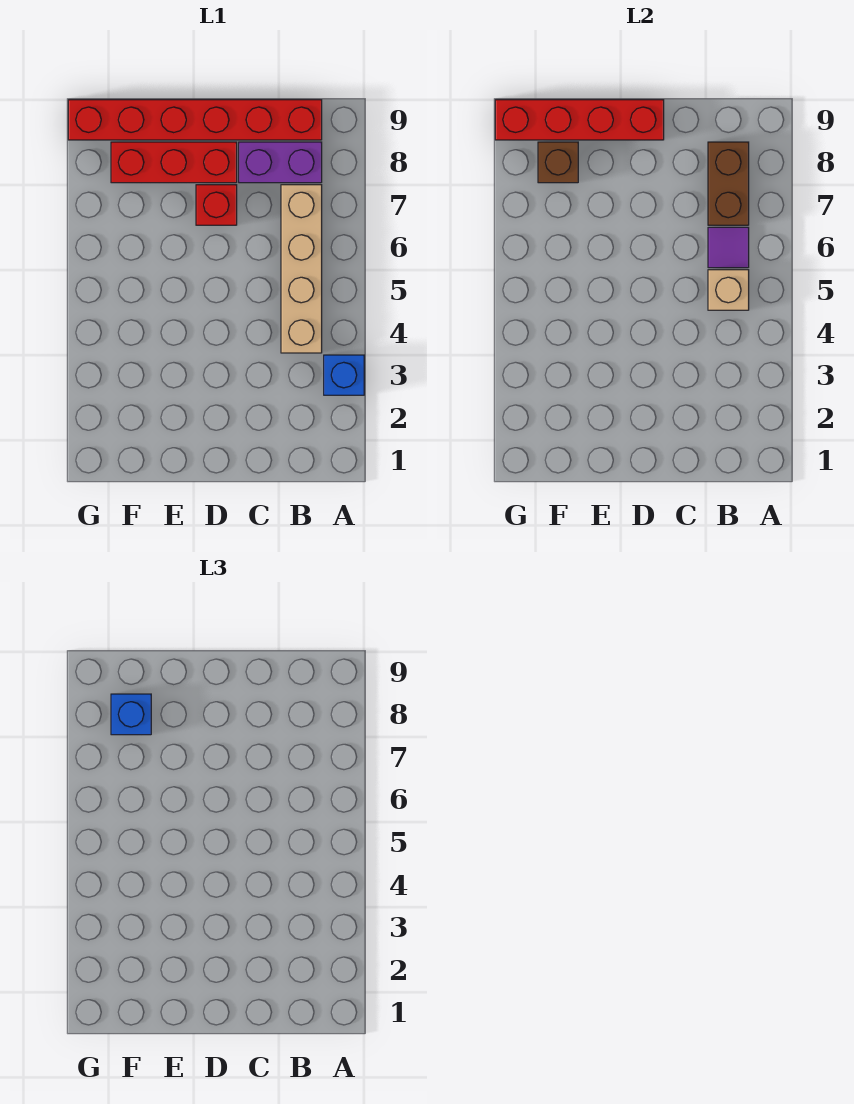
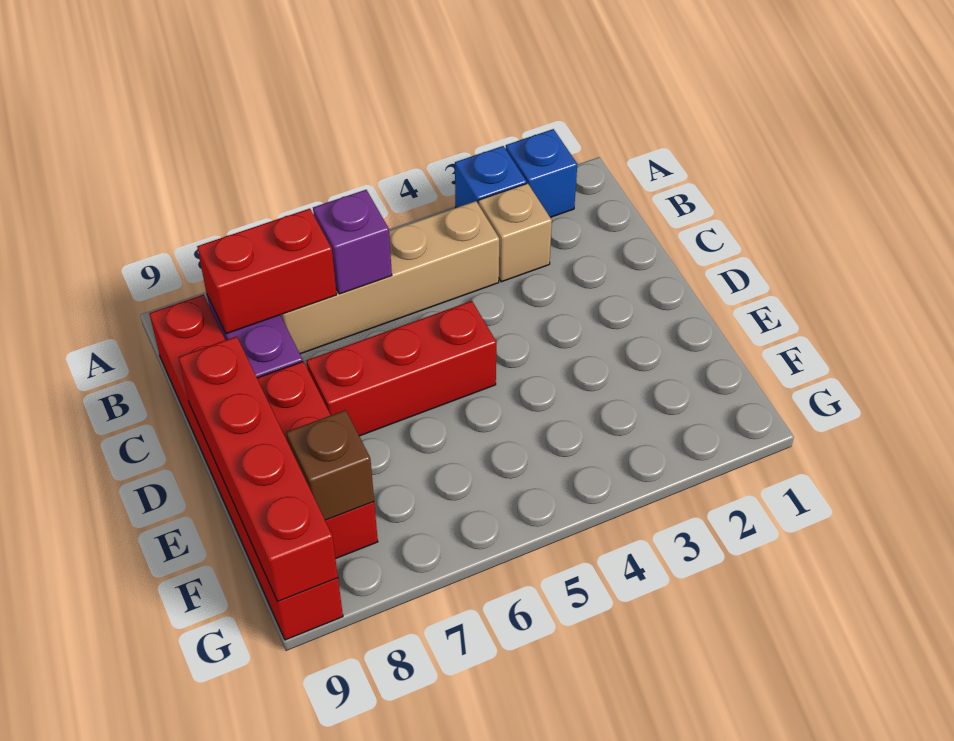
tan 1x1 brick [708,270,749,310] -> tan 1x1 brick moved to [479,183,552,282]
purple 1x1 tile [708,227,749,268] -> purple 1x1 brick [313,190,392,294]
brown 1x2 brick [708,142,749,225] -> red 1x2 brick [197,209,337,334]
red 1x1 brick [196,185,237,225] -> red 1x3 brick [306,301,496,436]
blue 1x1 brick [111,694,151,735] -> blue 1x1 brick moved to [506,129,577,217]

